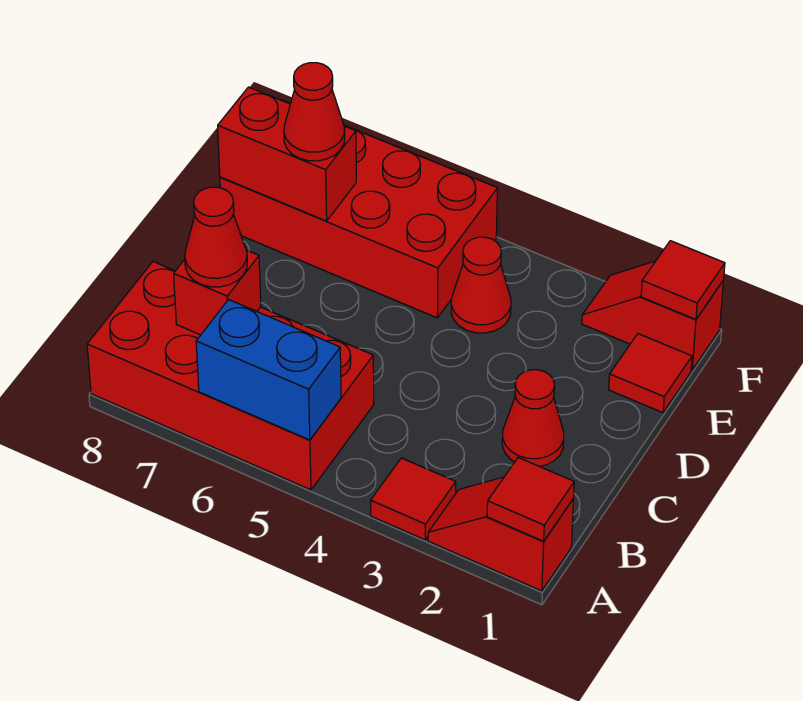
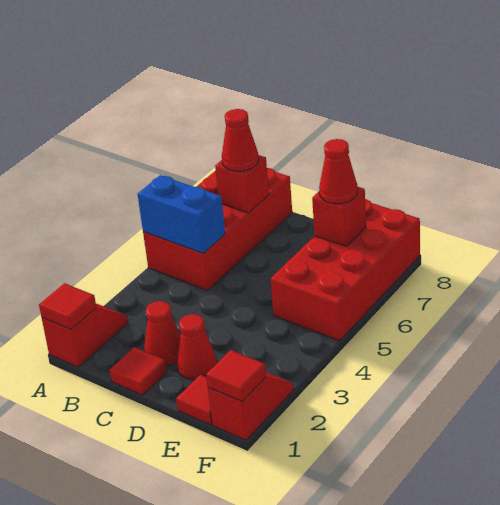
red 1x1 tile [371,458,456,540] -> red 1x1 tile moved to [110,347,167,395]
blue 1x2 brick [196,300,341,440] -> blue 1x2 brick turned to [138,175,225,253]
red 1x1 cone [451,237,511,333] -> red 1x1 cone moved to [177,314,217,380]
red 1x2 brick [218,87,356,221] -> red 1x1 brick [312,186,366,246]

